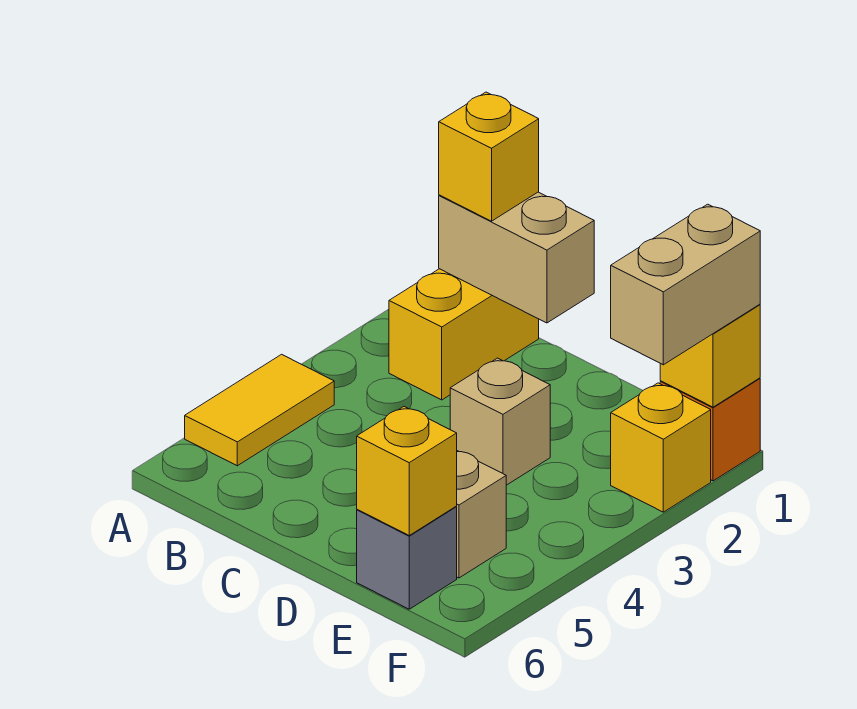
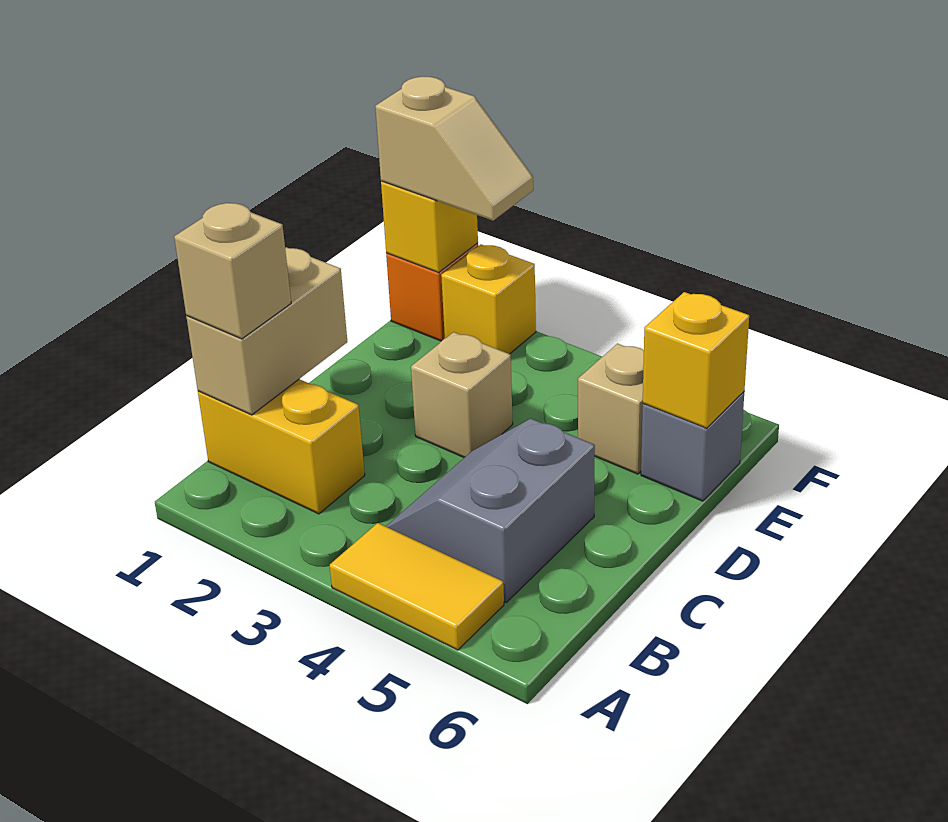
yellow 1x1 brick [439,92,539,221] -> tan 1x1 brick [174,203,291,339]
none -> grey 2x2 slope [386,418,595,602]
tan 1x2 brick [611,204,760,365] -> tan 1x2 slope [375,77,533,221]

